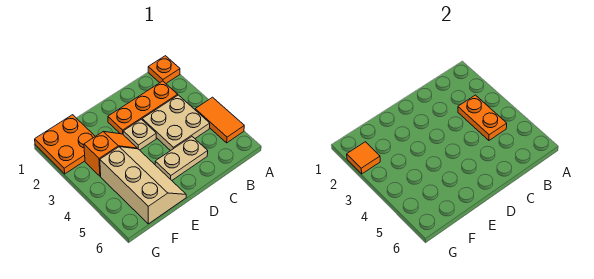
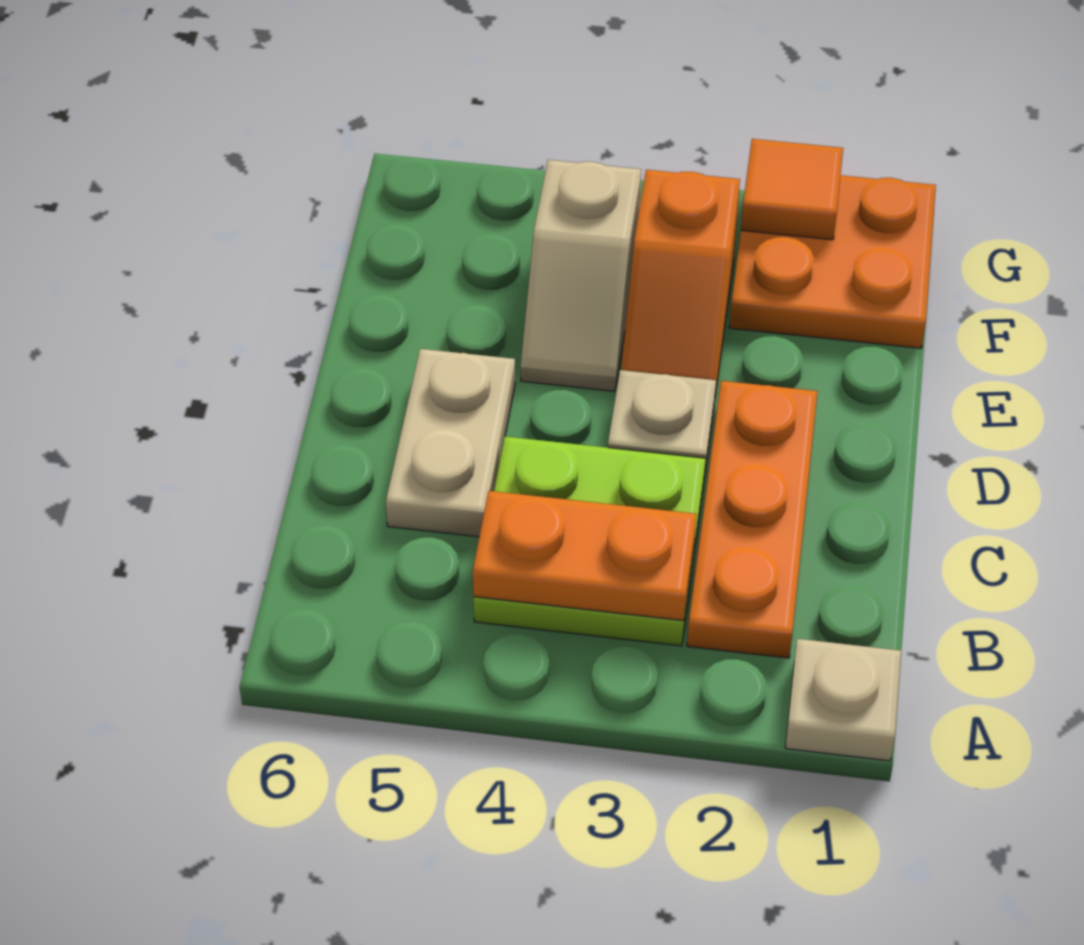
orange 1x1 plate [148,56,180,83] -> tan 1x1 plate [785,639,901,761]
orange 1x2 tile [195,97,244,143] -> none
tan 2x2 plate [142,95,210,151] -> lime 2x2 plate [473,436,705,646]
tan 2x3 slope [100,147,186,224] -> tan 1x2 slope [520,160,641,391]

